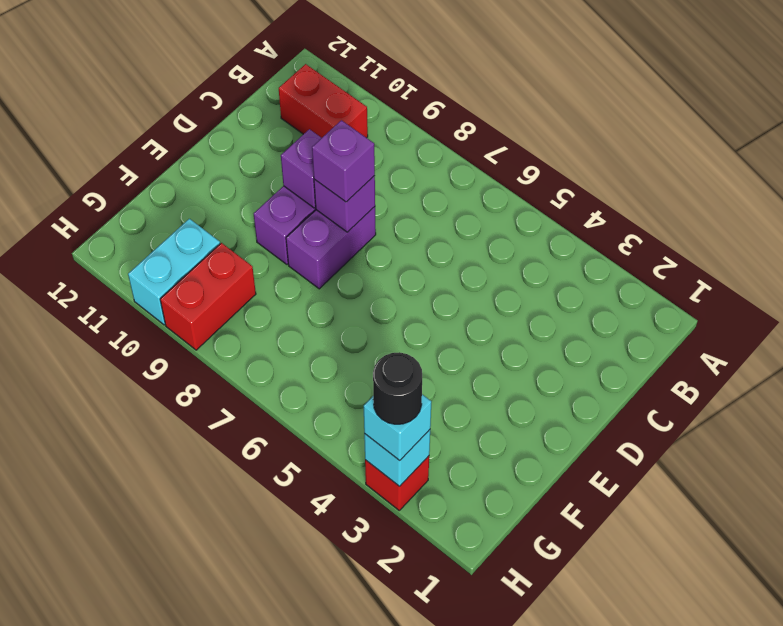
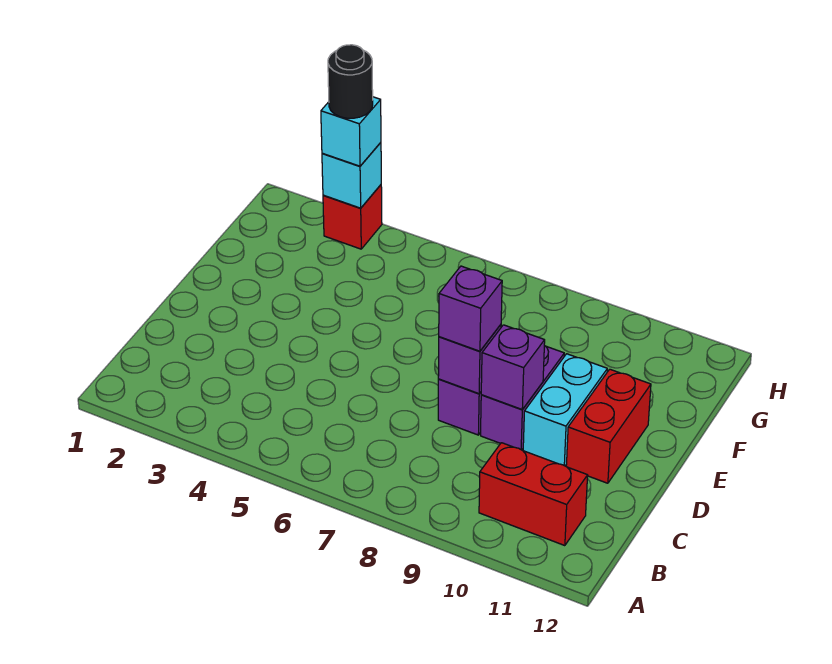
red 1x2 brick [160,243,256,350] -> red 1x2 brick moved to [566,369,651,483]
cyan 1x2 brick [128,219,220,325] -> cyan 1x2 brick moved to [523,354,607,466]

